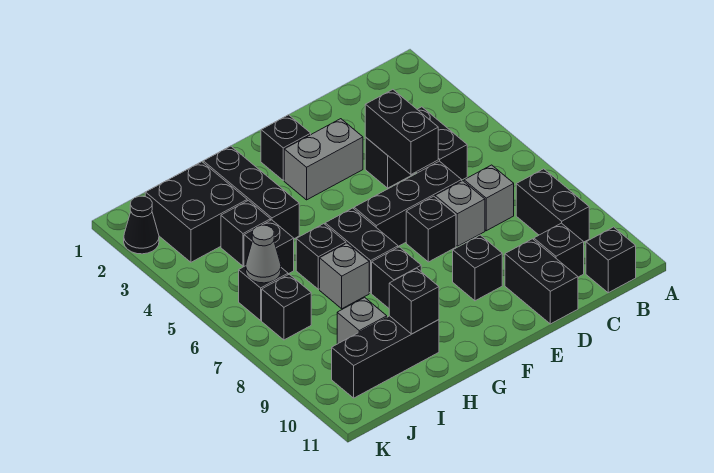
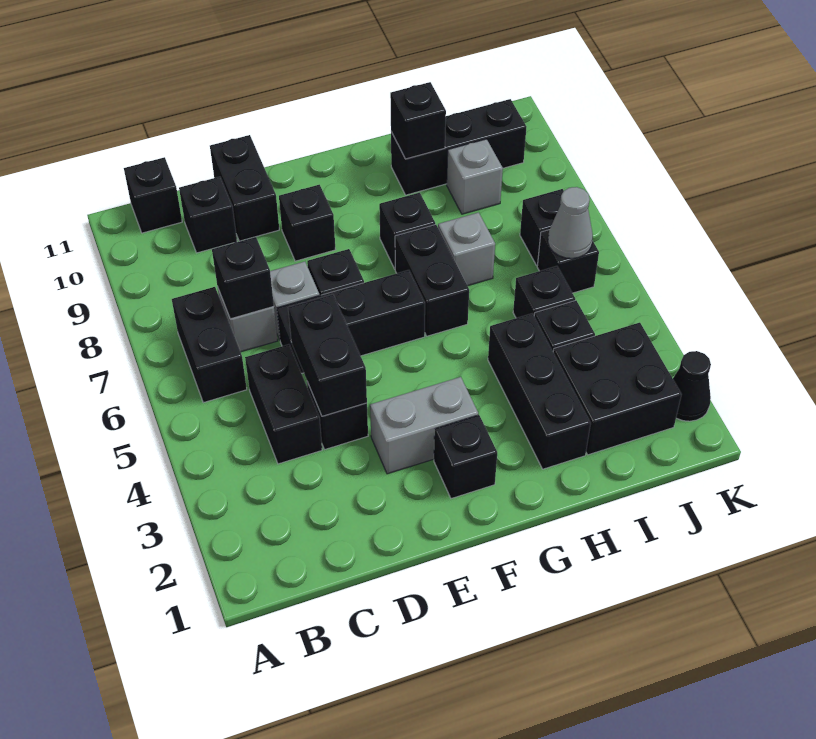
black 1x2 brick [516,169,589,242] -> black 1x2 brick moved to [172,287,247,403]
black 1x1 brick [296,224,346,289] -> black 1x1 brick moved to [212,237,274,319]

